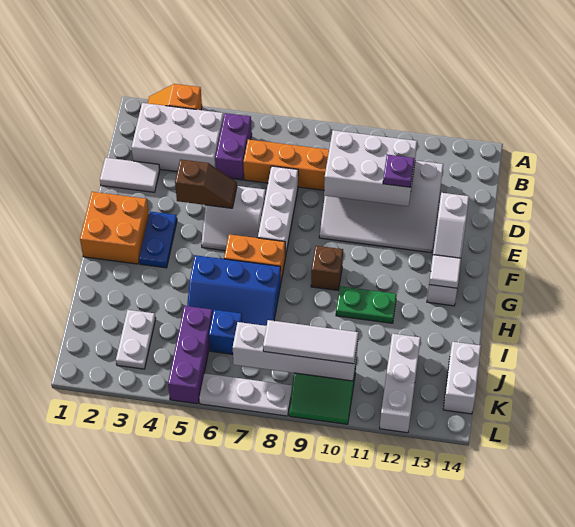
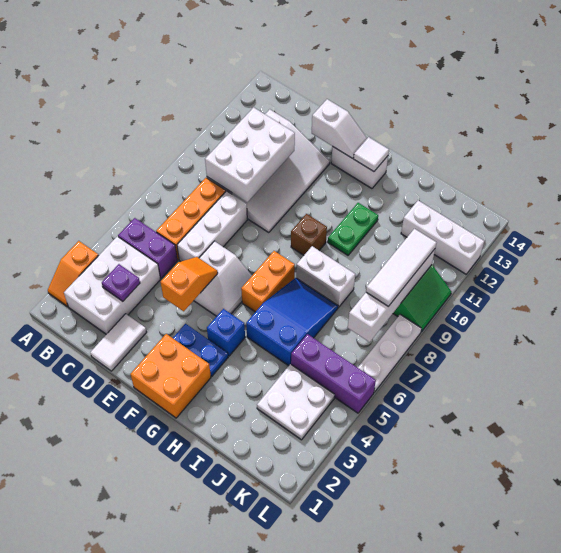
white 1x3 brick [258,166,298,258] -> white 1x3 brick turned to [177,191,247,262]
purple 1x1 plate [383,155,415,187] -> purple 1x1 plate moved to [102,264,140,301]
brown 1x2 slope [175,159,237,208] -> orange 1x2 slope [161,257,218,311]
blue 2x3 slope [187,255,281,326] -> blue 2x3 slope turned to [246,278,338,366]
white 1x2 plate [116,310,156,369] -> white 2x2 plate [257,364,335,440]
blue 1x1 brick [209,310,242,354] -> blue 1x1 brick moved to [207,309,245,356]
white 1x2 brick [443,342,481,414] -> white 1x2 brick moved to [296,246,355,307]

